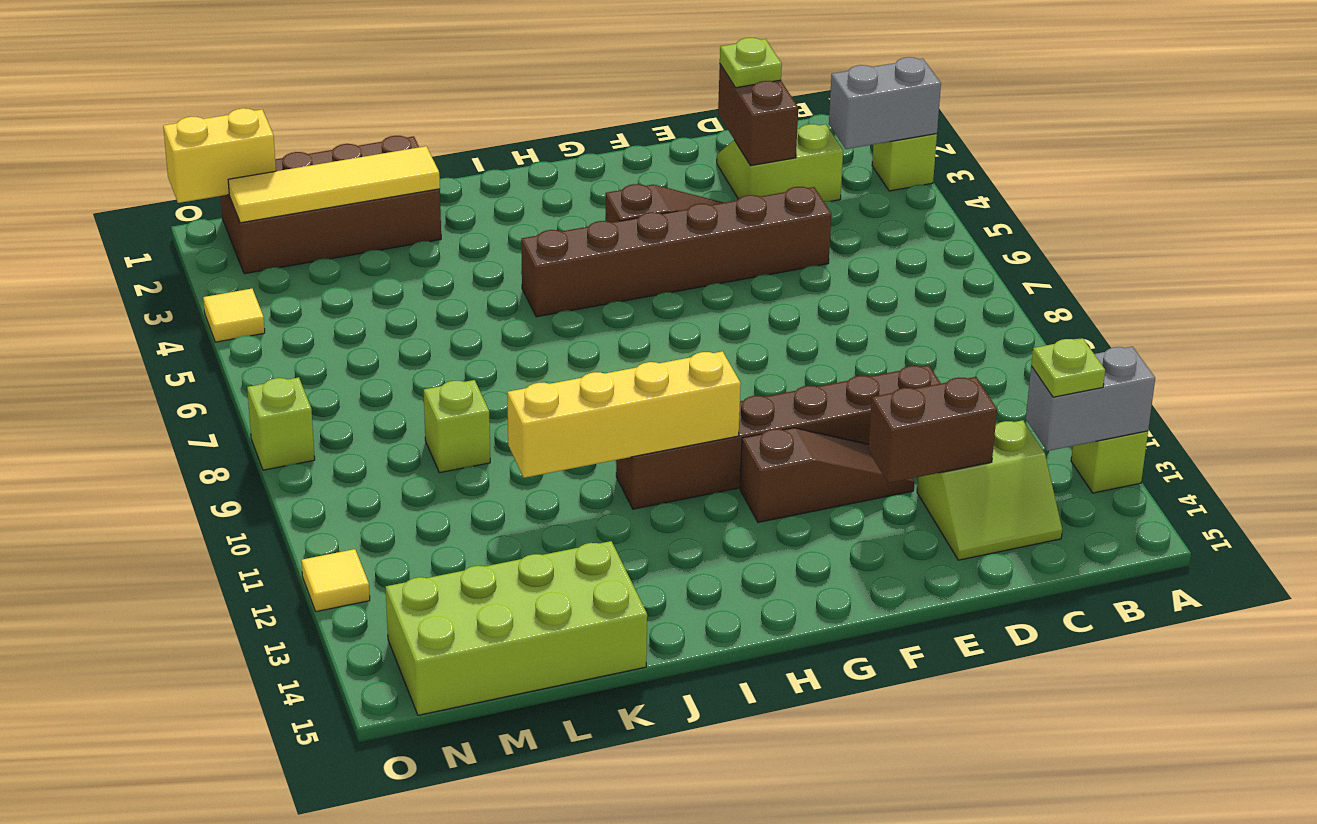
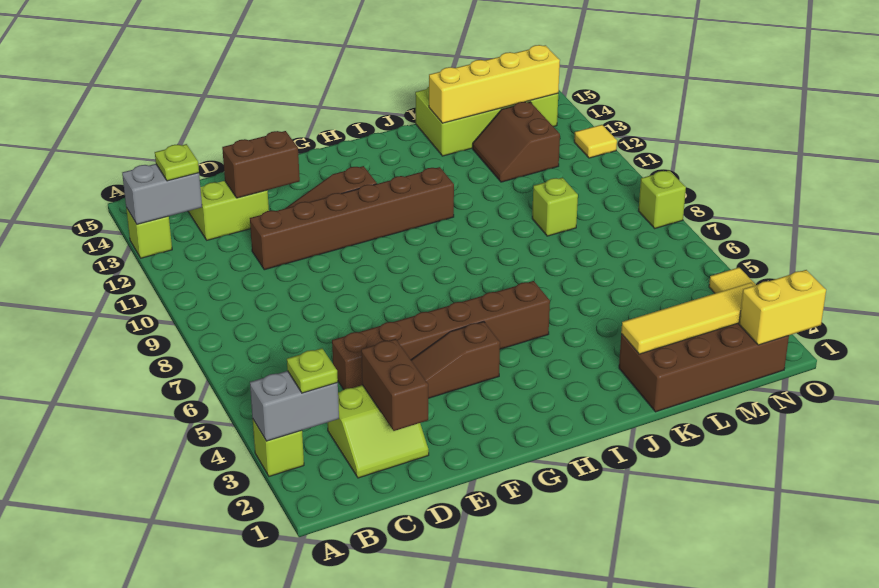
lime 1x1 plate [720,38,782,88] -> lime 1x1 plate moved to [287,348,338,393]
yellow 1x4 brick [507,351,741,478] -> yellow 1x4 brick moved to [429,45,560,123]
none -> brown 2x2 slope [473,102,560,182]

